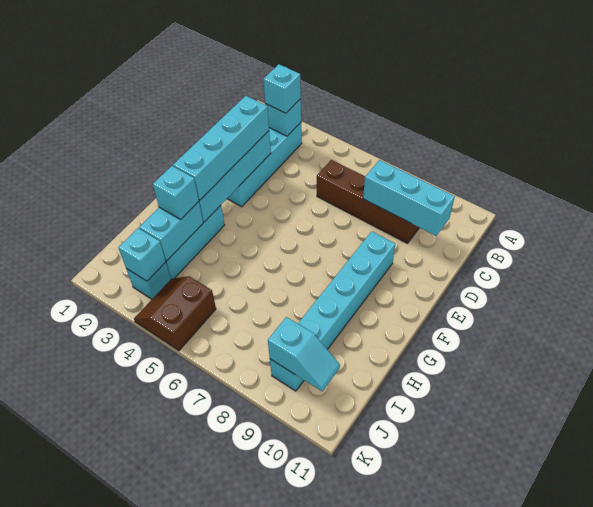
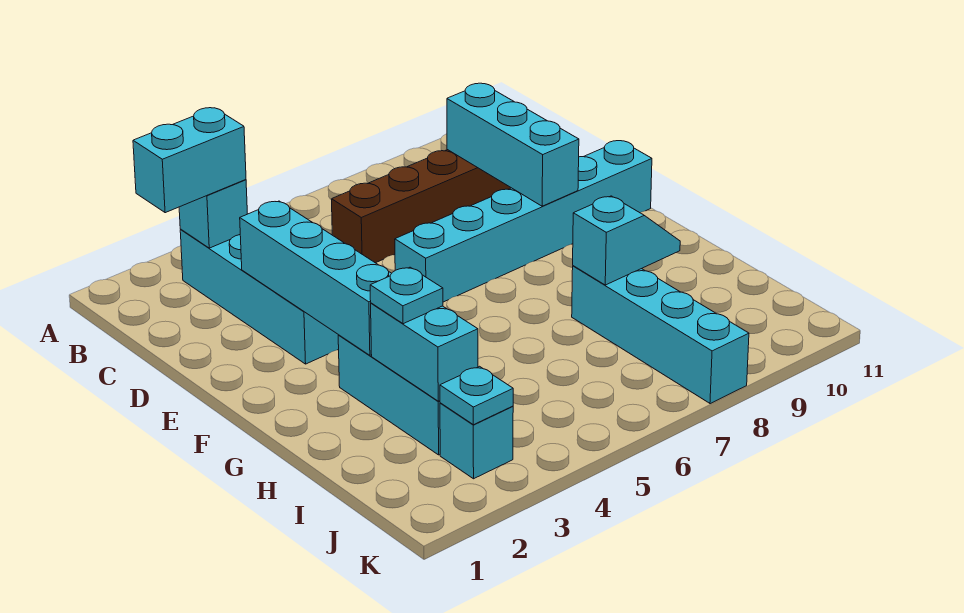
cyan 1x1 brick [263,64,301,113] -> cyan 1x2 brick [133,108,246,213]
cyan 1x3 brick [363,160,455,236] -> cyan 1x3 brick turned to [447,83,579,206]
cyan 1x4 brick [173,96,269,200] -> cyan 1x4 brick moved to [572,266,749,404]
cyan 1x6 brick [270,231,395,391] -> cyan 1x6 brick turned to [395,141,652,302]
cyan 1x1 brick [153,166,199,220] -> cyan 1x1 plate [370,267,443,324]
cyan 1x1 brick [118,228,166,281] -> cyan 1x1 plate [440,366,513,425]
brown 2x2 slope [134,276,216,351] -> none
cyan 1x2 slope [268,317,340,391] -> cyan 1x2 slope moved to [573,196,680,285]

